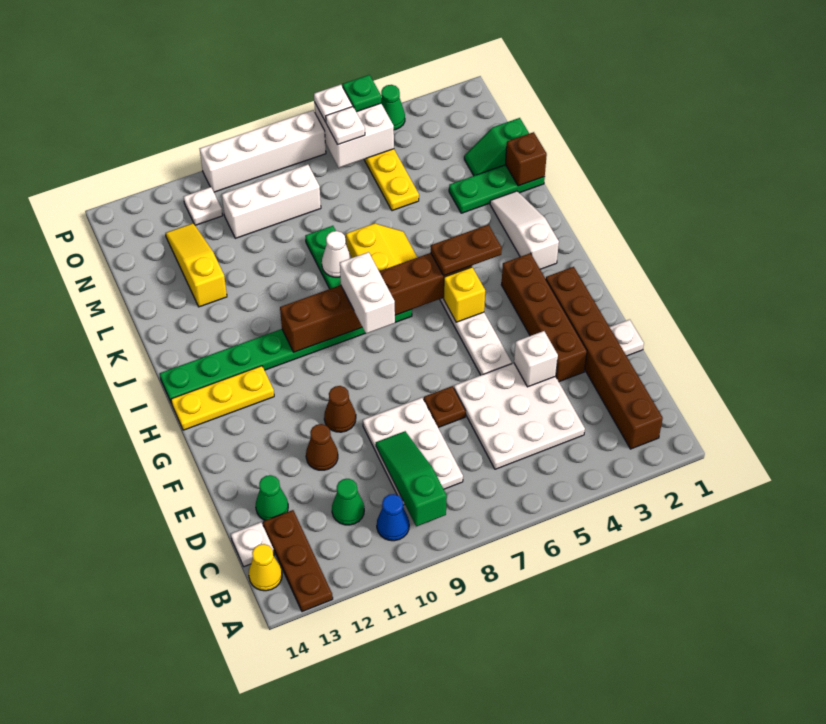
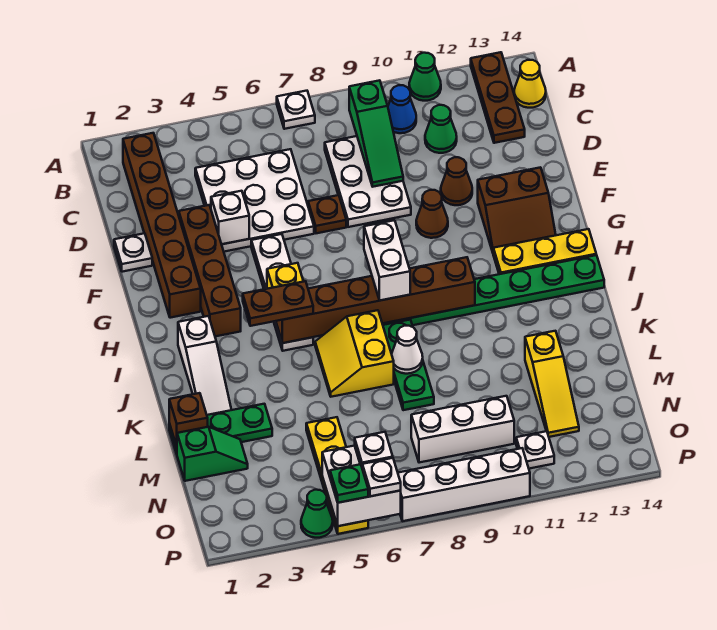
white 1x1 plate [231,522,274,567] -> white 1x1 plate moved to [277,91,315,129]
green 1x1 cone [256,475,288,520] -> green 1x1 cone moved to [409,53,441,101]
none -> brown 2x2 slope [478,167,556,252]

